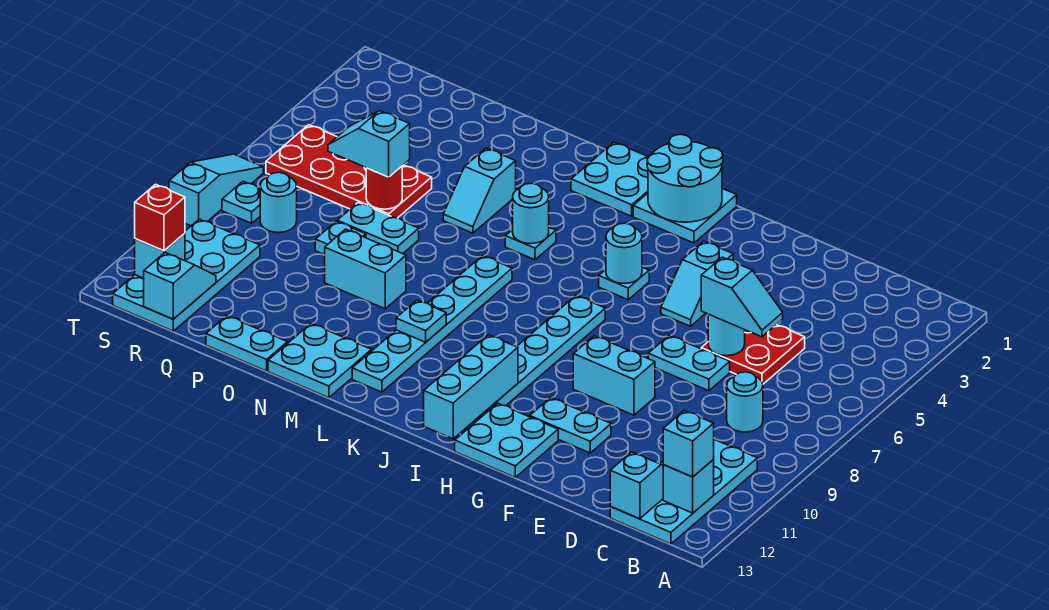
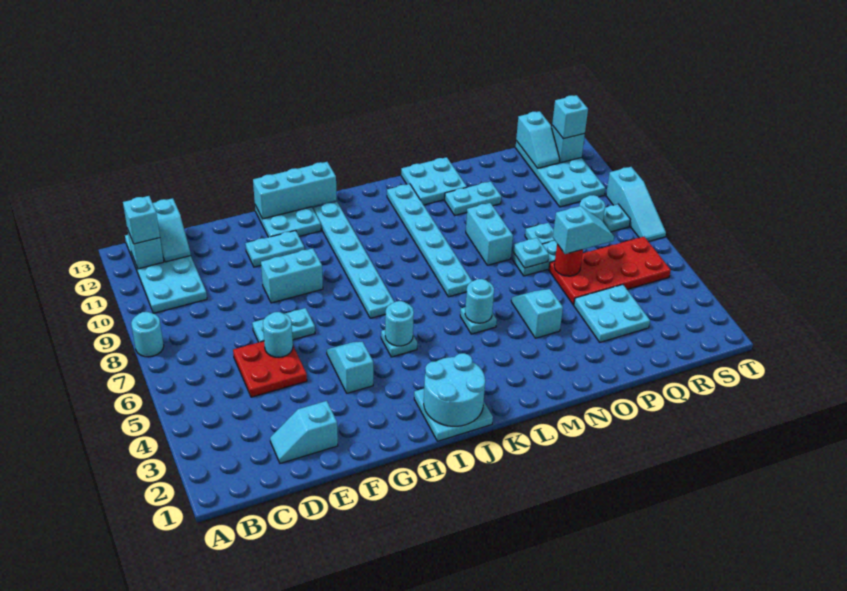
cyan 1x1 round brick [727,372,763,432] -> cyan 1x1 round brick moved to [131,312,164,357]
cyan 1x2 slope [701,257,783,337] -> cyan 1x2 slope moved to [270,401,338,463]
cyan 1x3 brick [424,335,518,439] -> cyan 1x3 brick turned to [253,162,337,219]
cyan 2x2 plate [571,142,648,216] -> cyan 2x2 plate moved to [574,285,650,342]
cyan 1x1 plate [396,300,446,342] -> cyan 1x1 plate moved to [513,238,549,268]
cyan 1x2 brick [325,229,406,309] -> cyan 1x2 brick turned to [466,203,513,265]
cyan 1x2 plate [206,316,287,371] -> cyan 1x2 plate moved to [445,181,501,215]
red 1x1 brick [135,185,185,251] -> cyan 1x1 brick [552,95,588,139]

